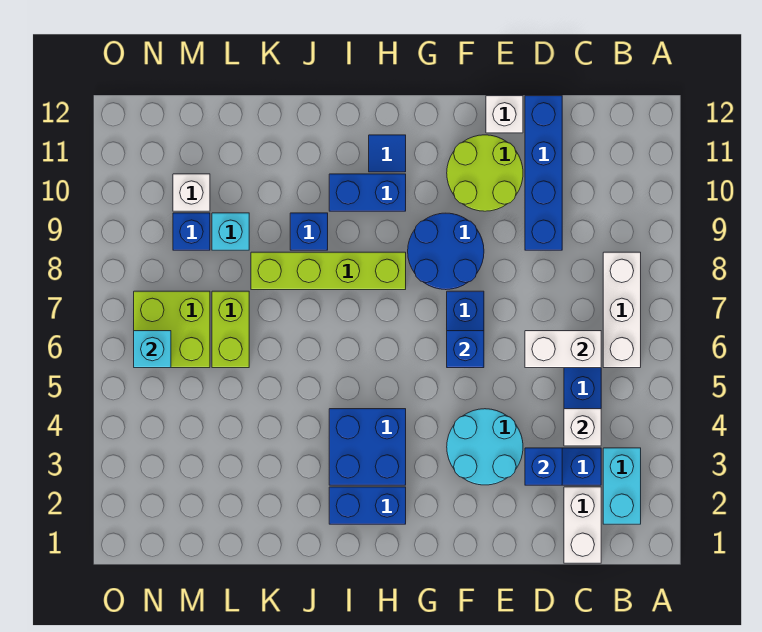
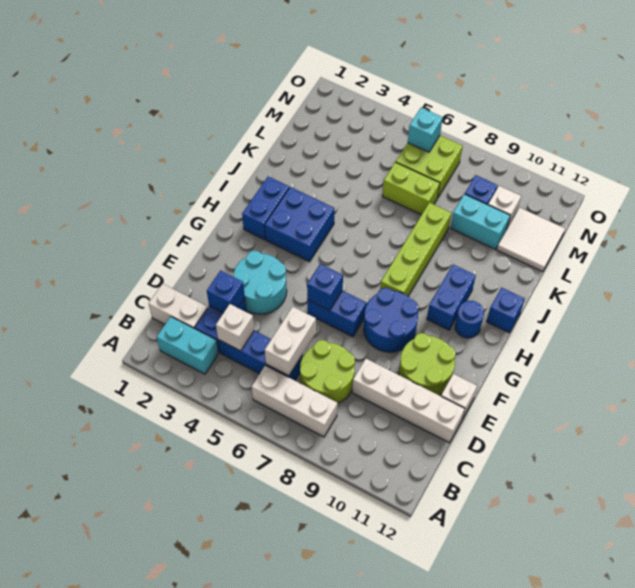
none -> lime 2x2 round brick [300,340,355,403]
blue 1x4 brick [525,96,562,250] -> white 1x4 brick [352,359,465,443]
blue 1x1 tile [369,135,406,172] -> blue 1x1 round brick [455,301,484,338]
blue 1x1 brick [290,213,328,250] -> blue 1x1 brick moved to [486,288,525,333]
cyan 1x1 brick [212,213,249,250] -> cyan 1x2 brick [450,194,510,249]
none -> white 2x2 tile [497,208,565,272]

